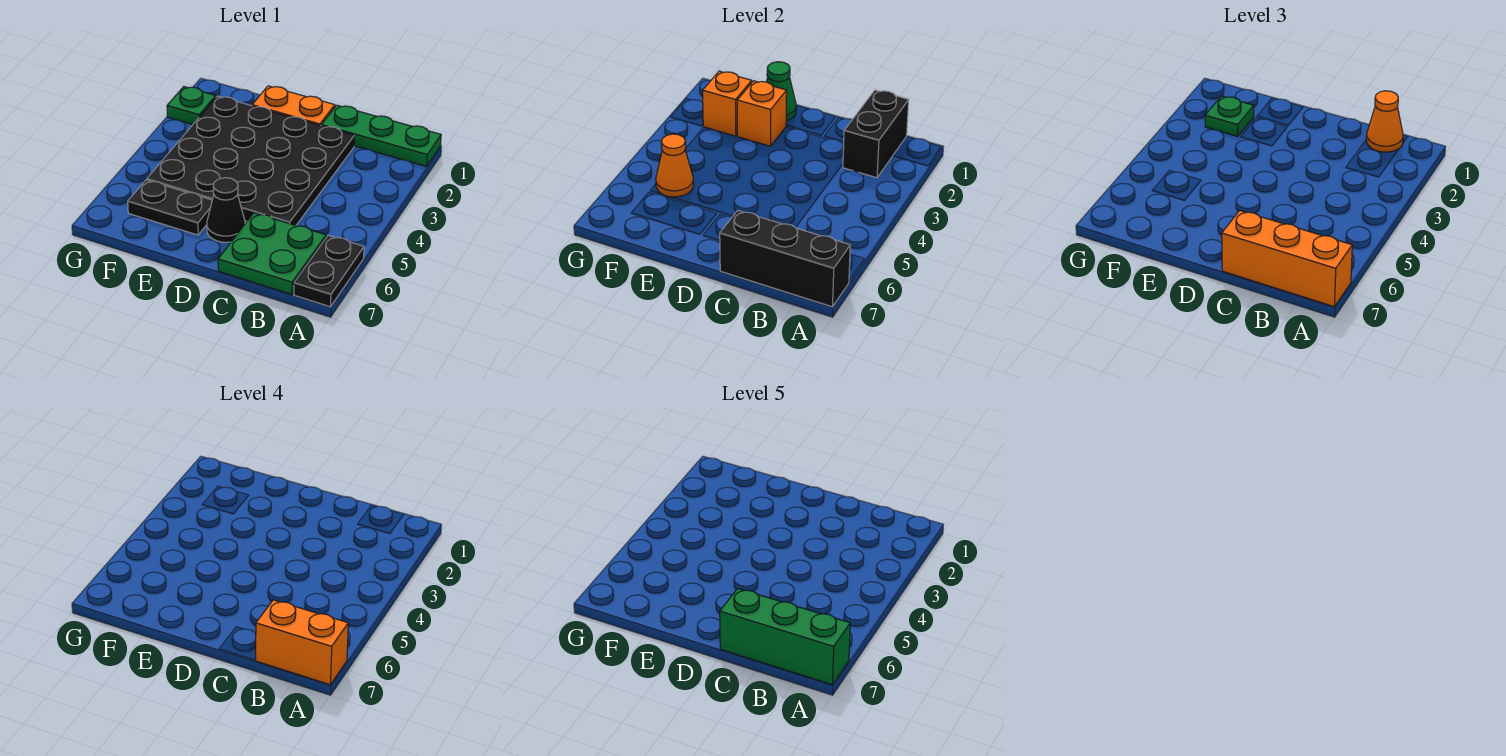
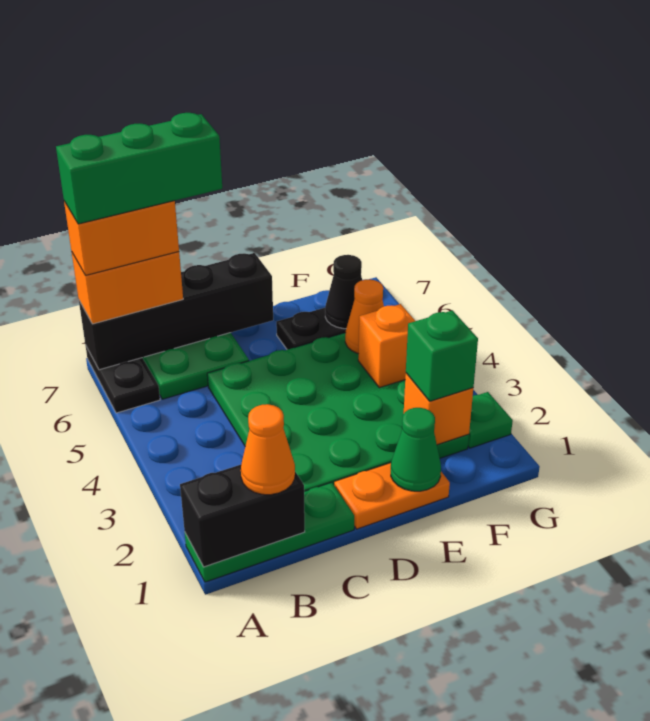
black 1x3 brick [720,210,850,307] -> black 1x4 brick [79,253,273,370]
orange 1x3 brick [1222,210,1352,307] -> orange 1x2 brick [72,252,183,324]
black 1x2 brick [843,90,909,178] -> black 1x2 brick turned to [180,465,305,567]
black 4x4 plate [147,96,355,225] -> green 4x4 plate [207,333,469,491]
black 1x1 cone [207,178,245,242] -> black 1x1 cone moved to [325,255,362,329]
orange 1x1 brick [737,81,787,146] -> orange 1x1 brick moved to [358,304,415,388]
green 1x1 plate [1205,96,1254,137] -> green 1x1 brick [406,310,478,401]

